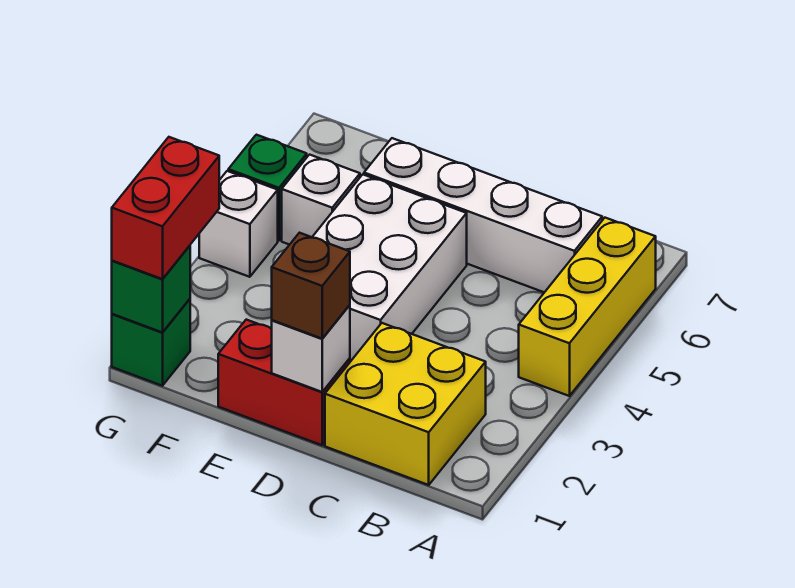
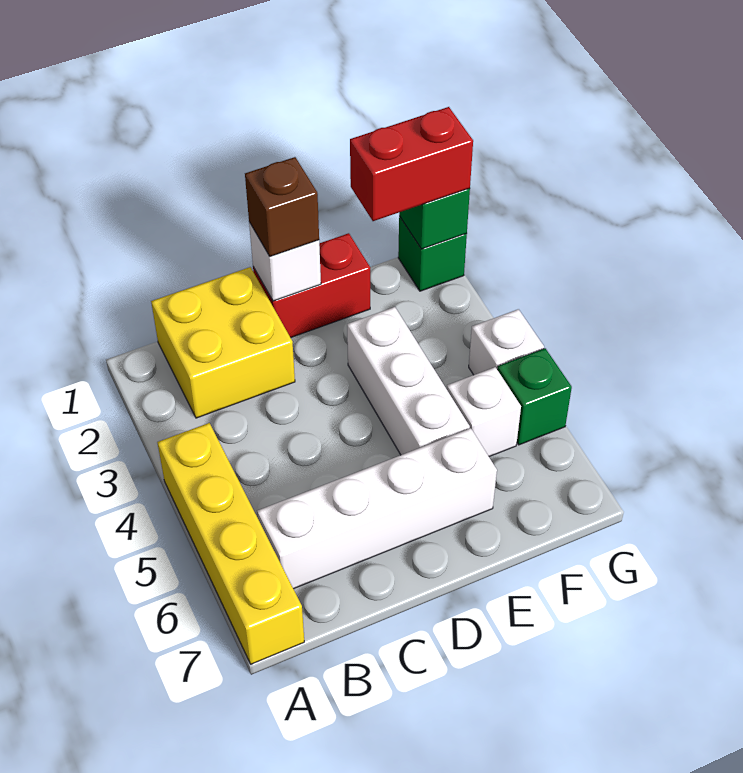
yellow 1x3 brick [519,218,656,396] -> yellow 1x4 brick [157,423,304,664]
white 2x3 brick [312,174,467,362] -> white 1x3 brick [347,307,470,455]
red 1x2 brick [112,137,219,279] -> red 1x2 brick turned to [350,107,473,221]

